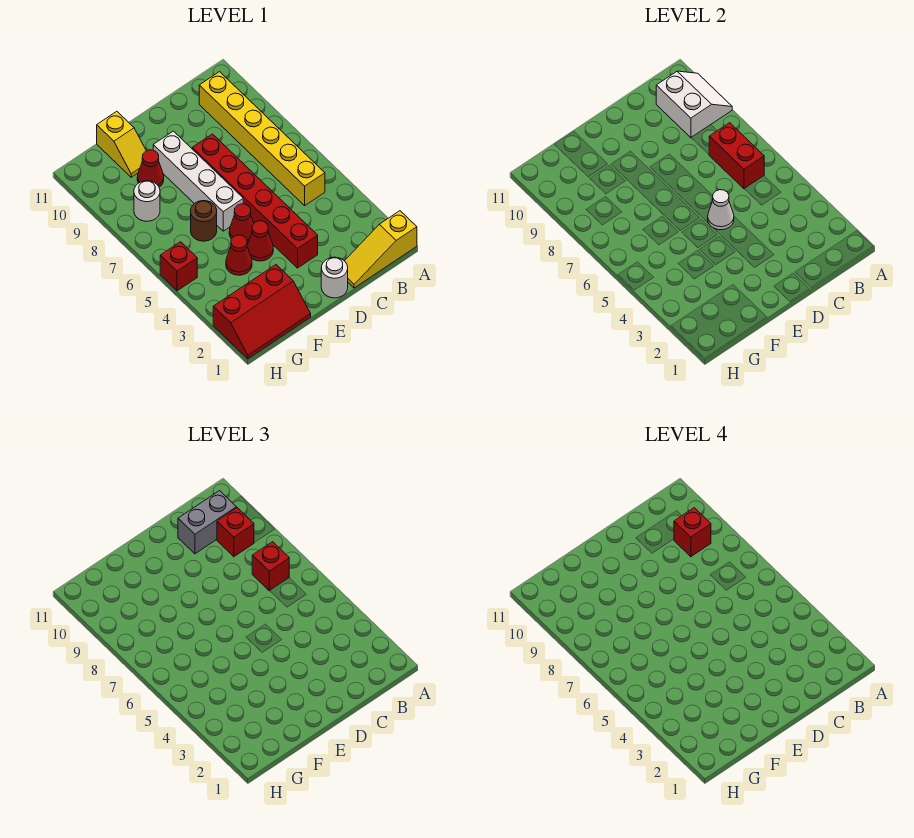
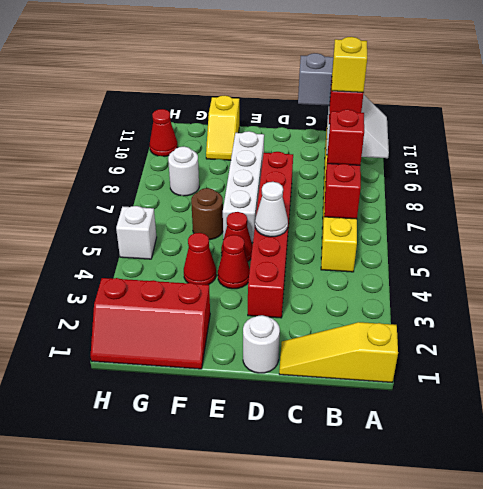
red 1x1 brick [674,508,711,557] -> yellow 1x1 brick [332,37,367,92]
red 1x1 cone [137,150,164,187] -> red 1x1 cone moved to [150,109,178,156]
red 1x1 brick [160,242,197,291] -> white 1x1 brick [116,206,157,259]

